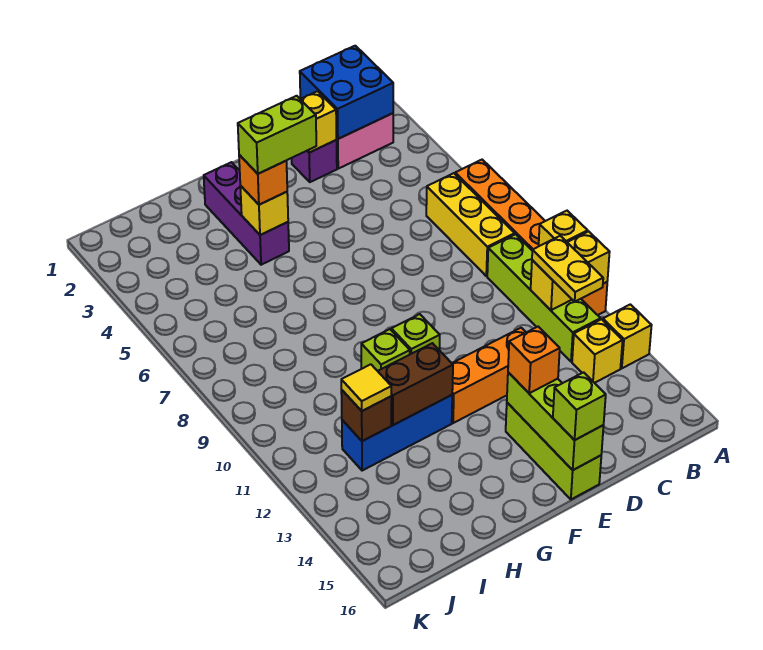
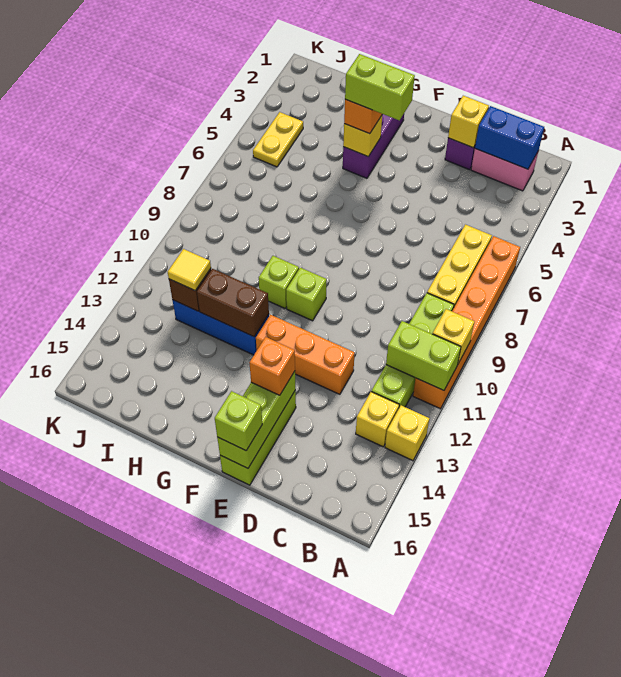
yellow 1x2 brick [531,231,610,310] -> lime 1x2 brick [386,321,461,390]
blue 2x2 brick [300,46,393,139] -> blue 1x2 brick [475,106,544,169]
yellow 1x2 plate [532,236,603,302] -> yellow 1x2 plate moved to [253,112,303,167]

